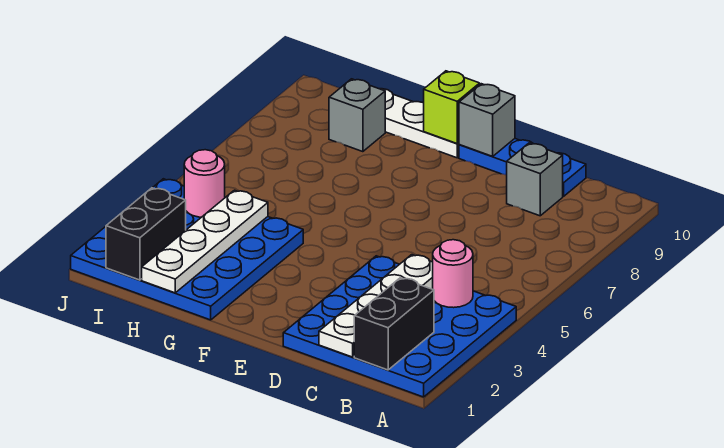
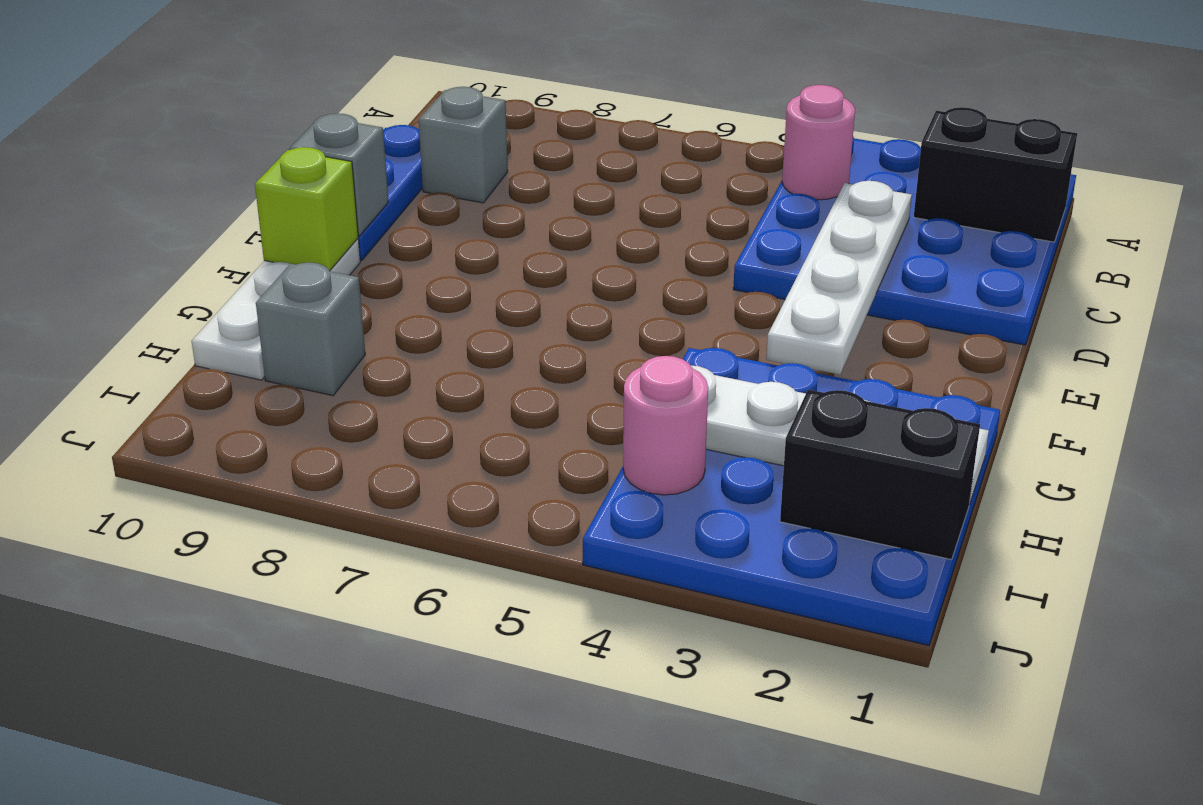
white 1x4 plate [319,255,433,357] -> white 1x4 plate turned to [766,181,912,375]

